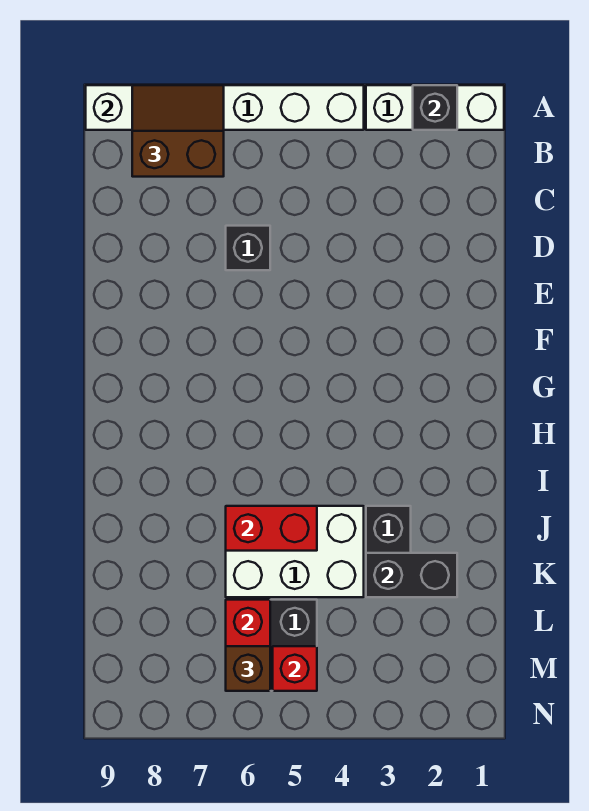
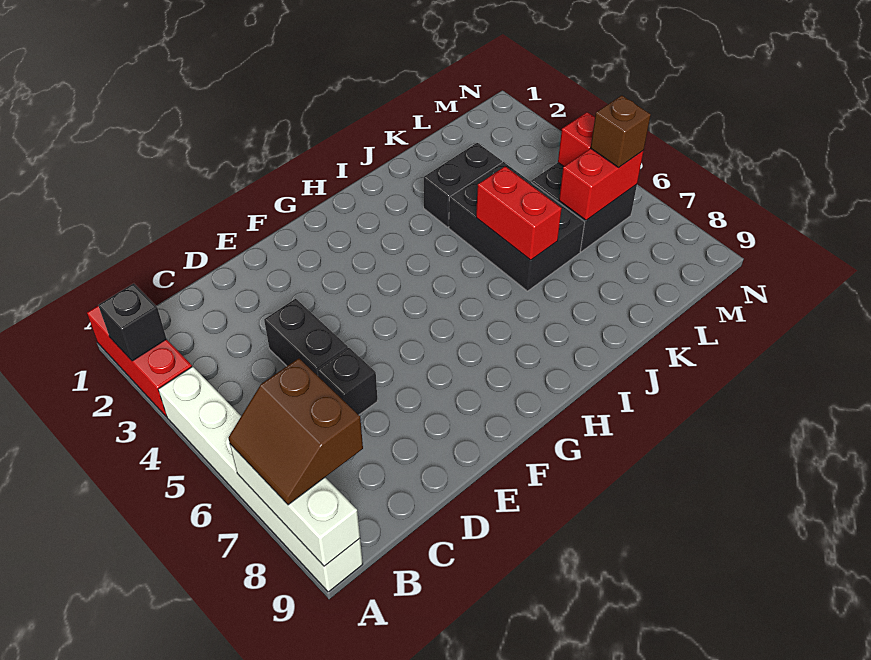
white 1x3 brick [366,85,504,130] -> red 1x3 brick [87,306,192,417]
white 2x3 brick [226,506,364,597] -> black 2x3 brick [449,162,585,291]
black 1x2 brick [366,553,457,597] -> black 1x2 brick moved to [264,299,348,376]

